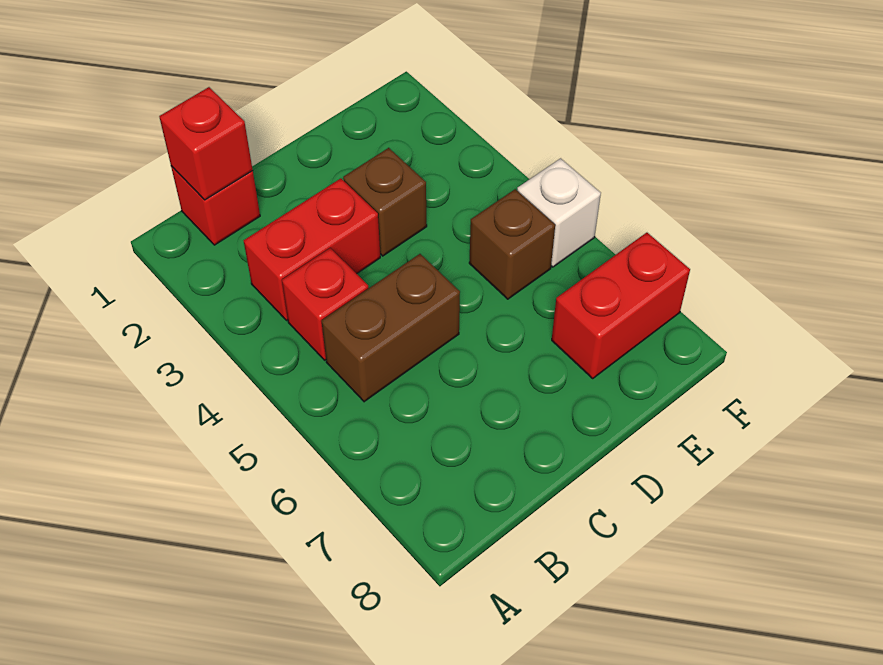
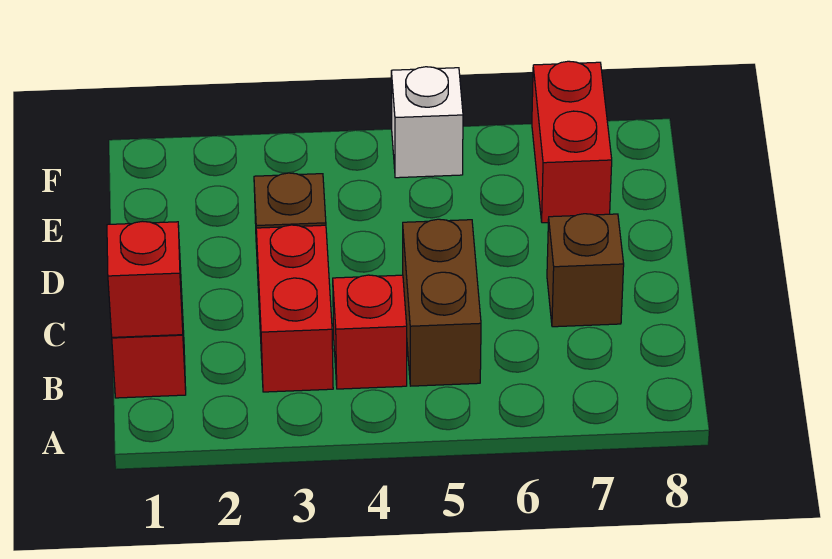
brown 1x1 brick [469,189,555,299] -> brown 1x1 brick moved to [547,214,624,327]

